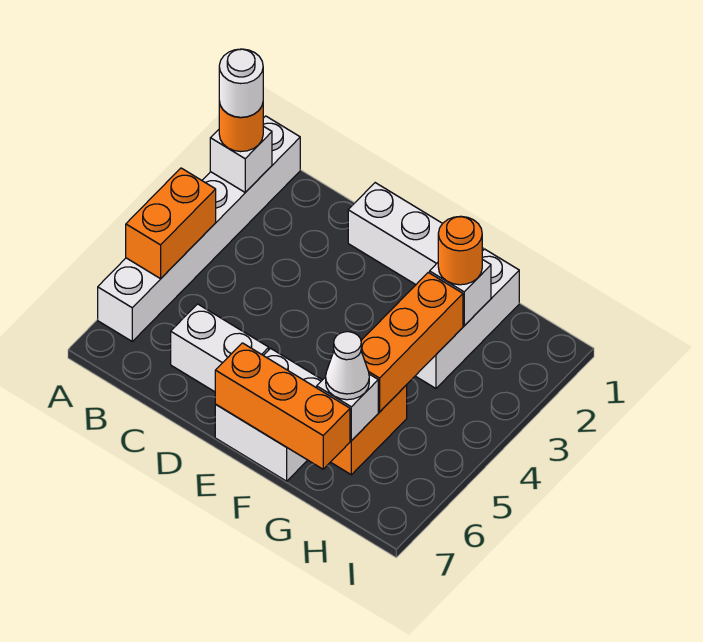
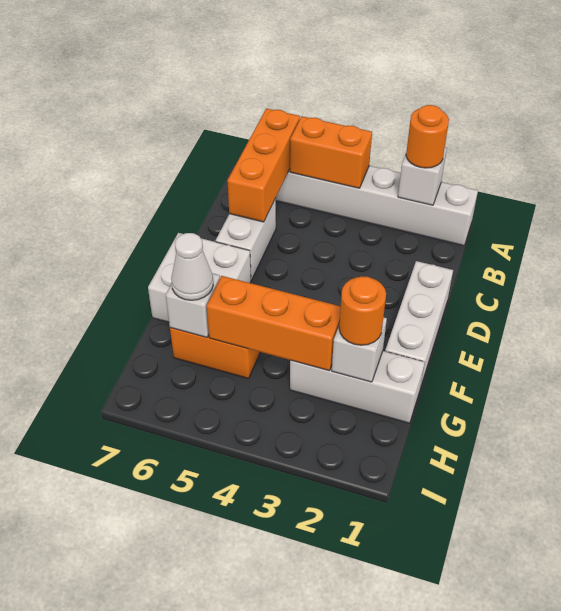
white 1x1 round brick [219,49,263,117] -> none
orange 1x3 brick [215,343,350,469] -> orange 1x3 brick moved to [227,108,300,222]

